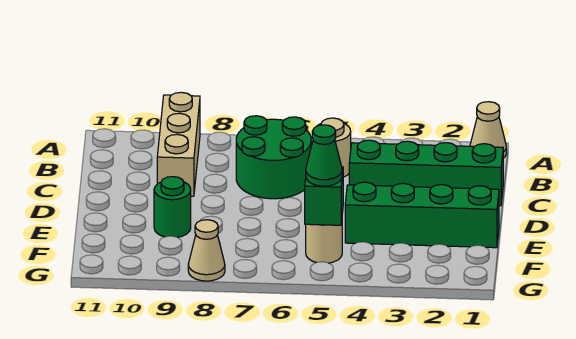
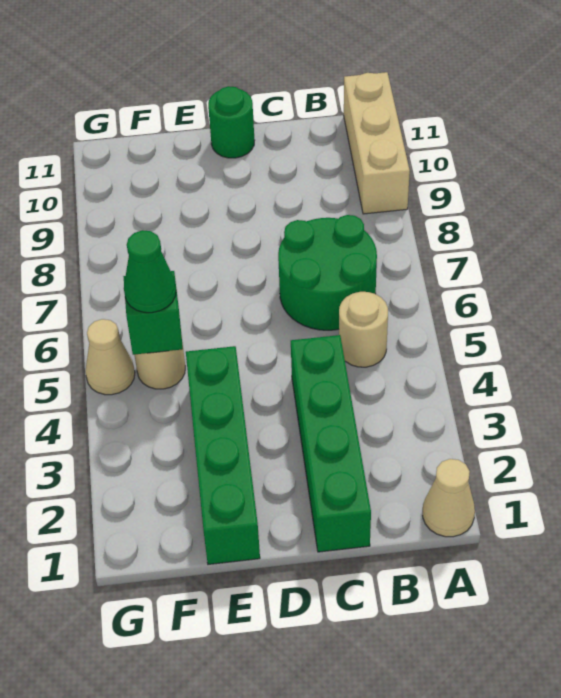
tan 1x3 brick [157,92,200,196] -> tan 1x3 brick turned to [344,72,410,214]
green 1x1 round brick [154,177,191,237] -> green 1x1 round brick moved to [208,86,255,158]
tan 1x1 cone [188,220,225,281] -> tan 1x1 cone moved to [85,319,135,395]

